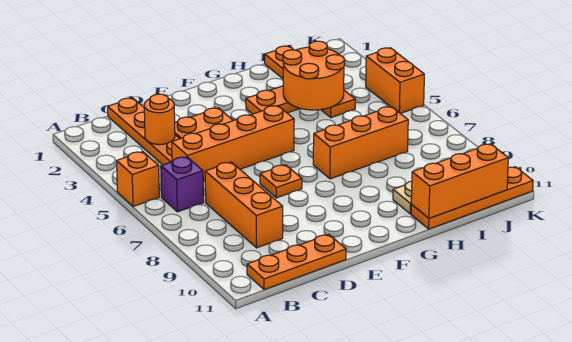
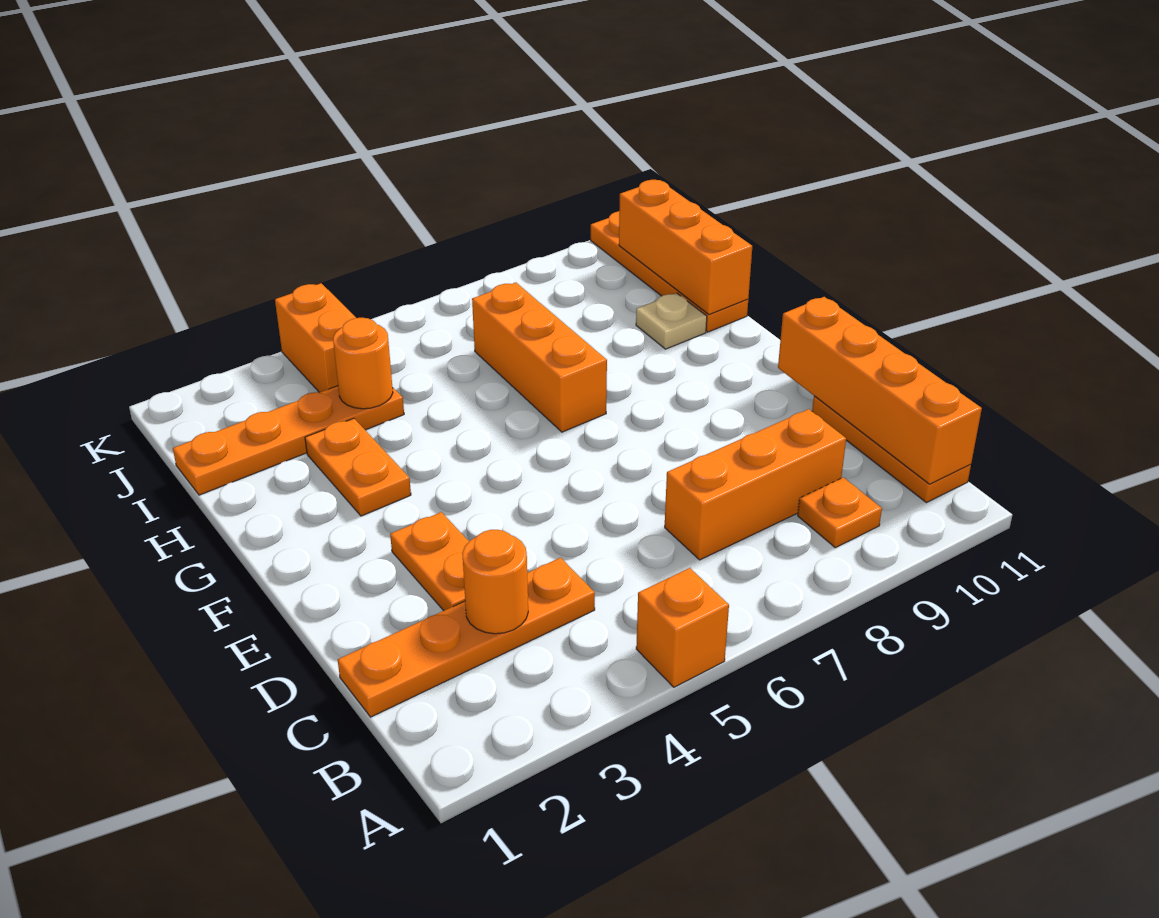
purple 1x1 brick [161,157,204,212] -> none
orange 1x4 brick [172,106,294,182] -> orange 1x4 brick moved to [778,297,982,484]
orange 1x1 plate [260,165,302,198] -> orange 1x1 plate moved to [798,477,882,548]
orange 2x2 round brick [283,41,345,110] -> orange 1x1 round brick [333,318,393,409]
orange 1x2 brick [366,48,424,113] -> orange 1x2 brick turned to [275,283,356,393]

